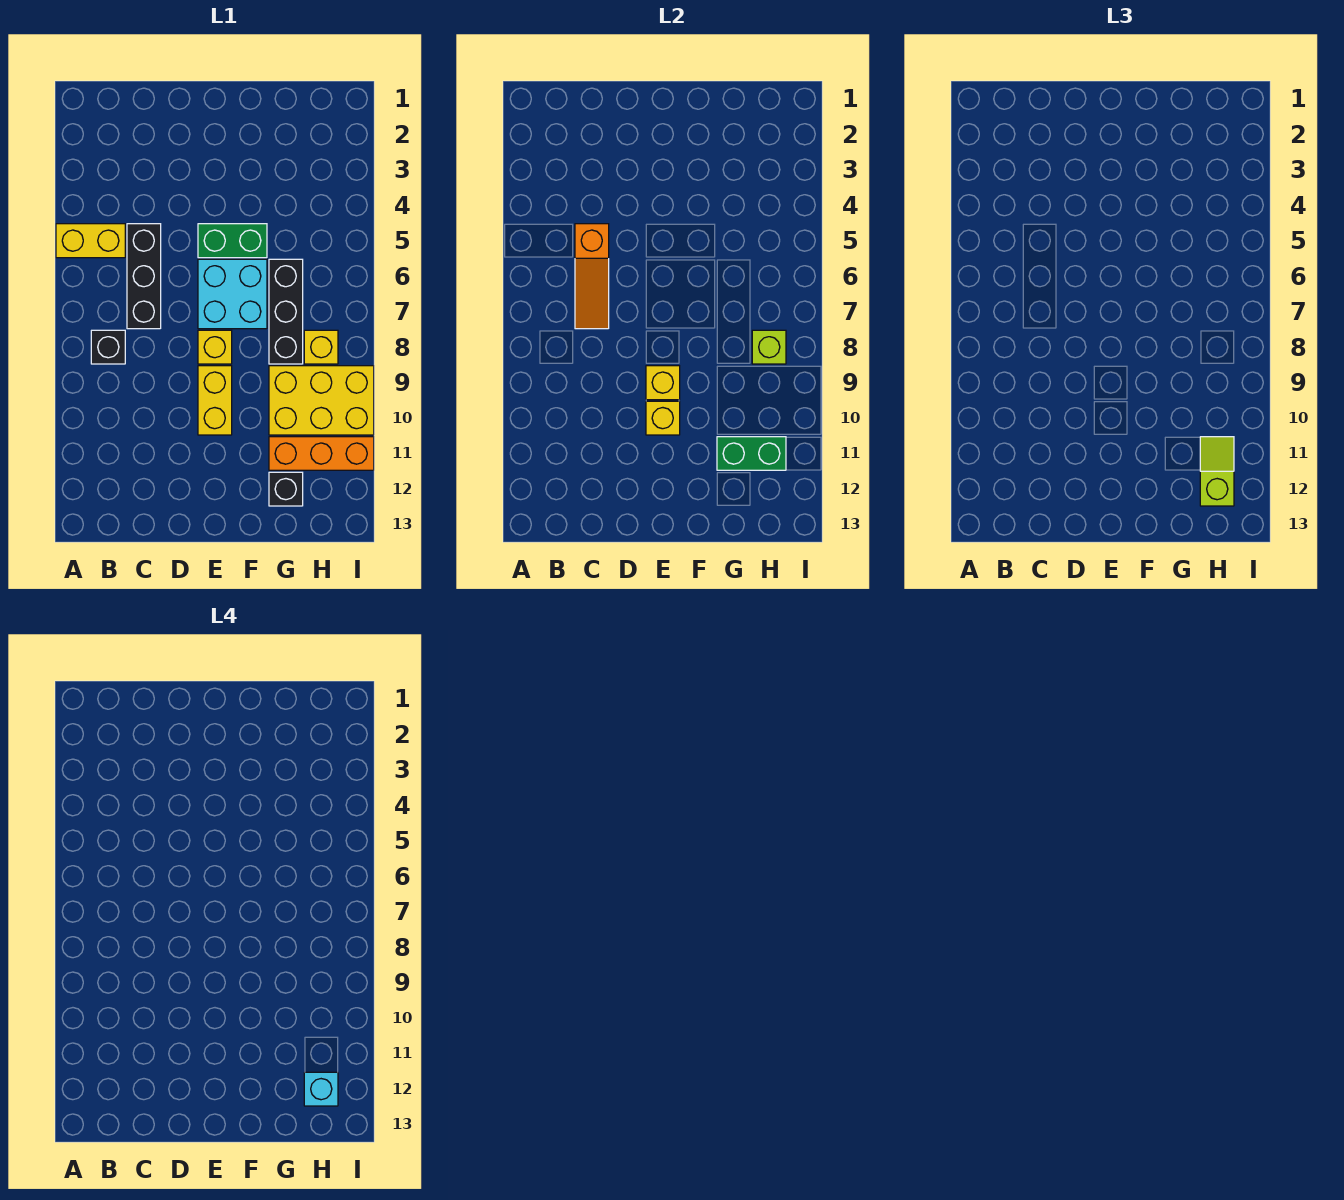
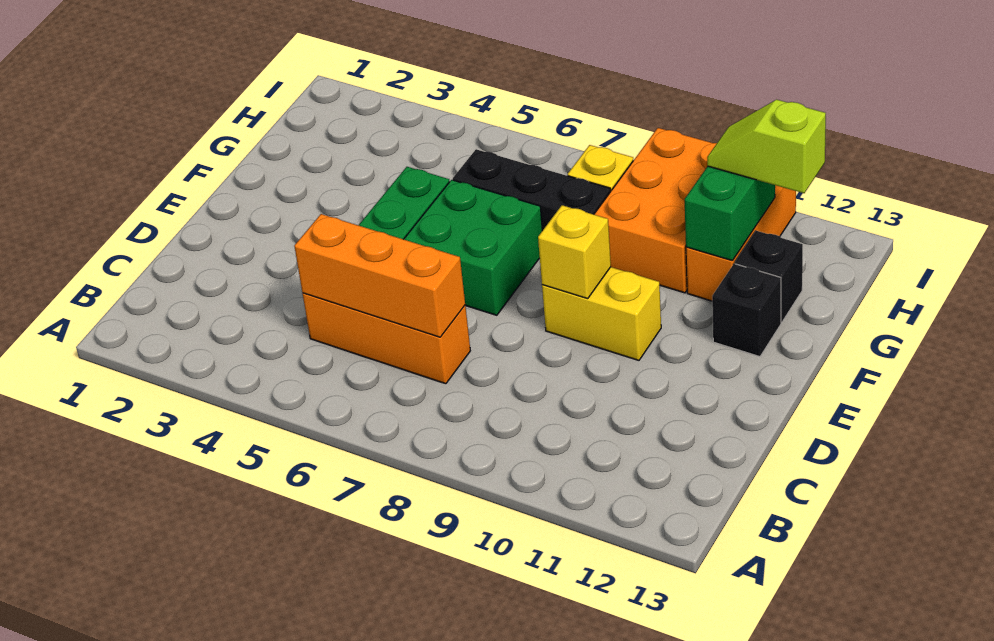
yellow 1x2 brick [56,224,125,258] -> none
black 1x1 brick [91,330,125,364] -> black 1x1 brick moved to [712,264,781,357]
black 1x3 brick [127,224,161,329] -> orange 1x3 brick [303,293,470,384]
orange 1x3 slope [575,224,609,329] -> orange 1x3 brick [294,214,465,337]
cyan 2x2 brick [198,259,267,329] -> green 2x2 brick [404,180,542,315]
yellow 1x1 brick [198,330,232,364] -> none
yellow 1x1 brick [646,401,680,435] -> none
yellow 2x3 brick [269,366,374,435] -> orange 2x3 brick [594,128,717,293]
lime 1x1 brick [752,330,786,364] -> none
cyan 1x1 brick [304,1072,338,1106] -> none

